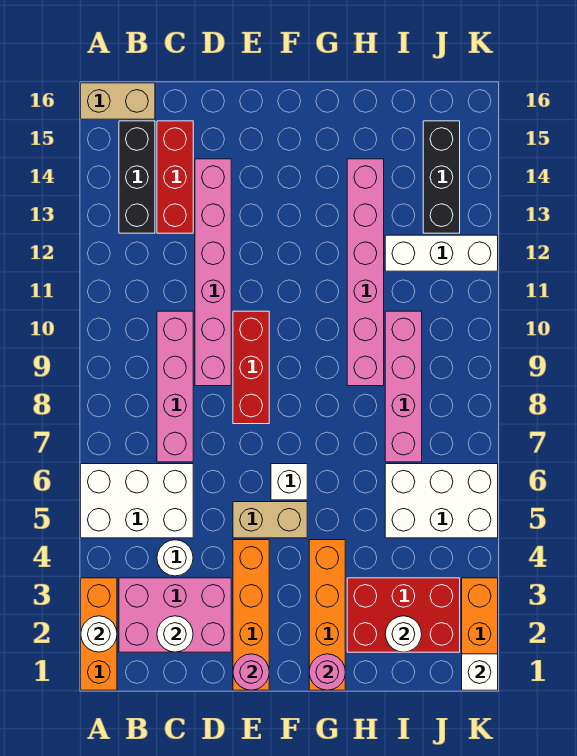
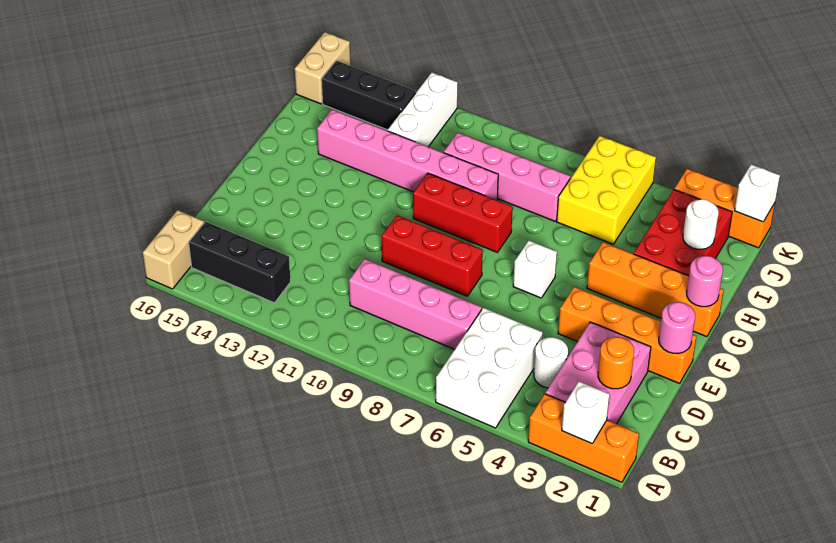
white 1x1 round brick [81,616,117,652] -> white 1x1 brick [562,381,610,444]
white 1x1 round brick [157,616,193,652] -> orange 1x1 round brick [598,337,634,389]
red 1x3 brick [157,121,193,233] -> red 1x3 brick moved to [413,173,513,252]
pink 1x6 brick [195,159,231,386] -> none
tan 1x2 brick [233,502,307,538] -> tan 1x2 brick moved to [295,32,351,104]
white 2x3 brick [385,464,498,538] -> yellow 2x3 brick [557,136,656,244]

